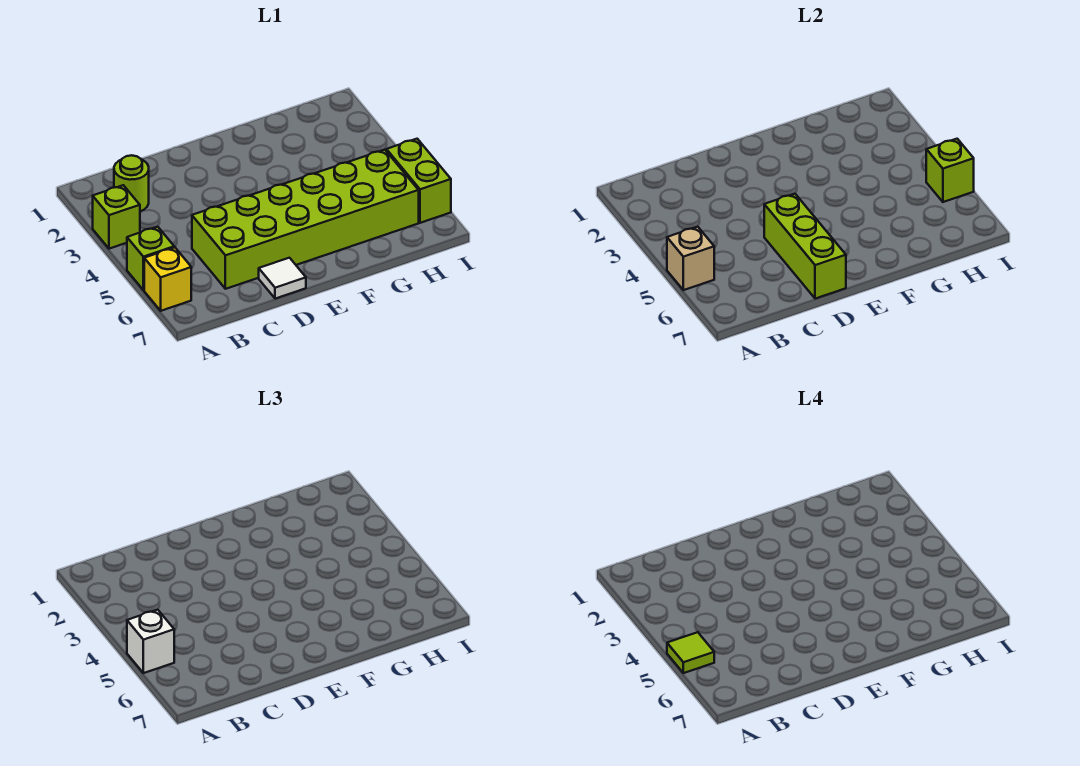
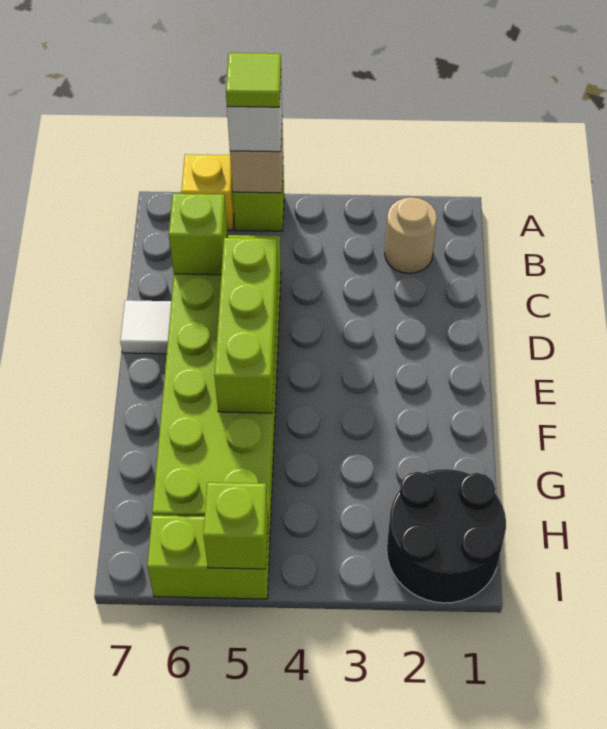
lime 1x1 brick [93,185,140,249] -> lime 1x1 brick moved to [169,194,227,275]
lime 1x1 round brick [114,155,149,211] -> tan 1x1 round brick [385,197,437,273]
lime 1x3 brick [764,194,846,299] -> lime 1x3 brick turned to [214,238,278,413]
none -> black 2x2 round brick [387,469,506,603]

